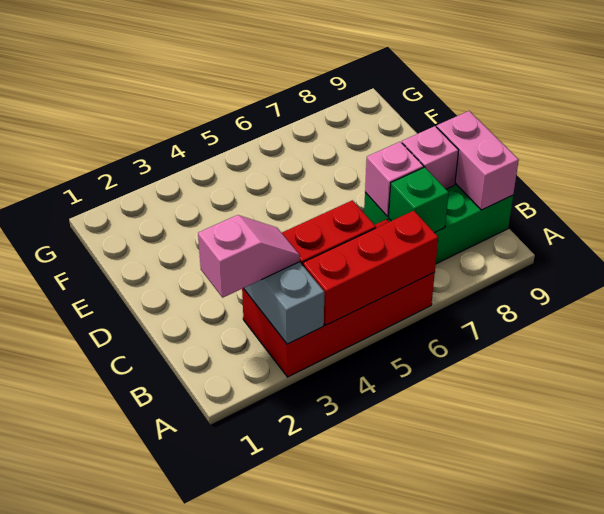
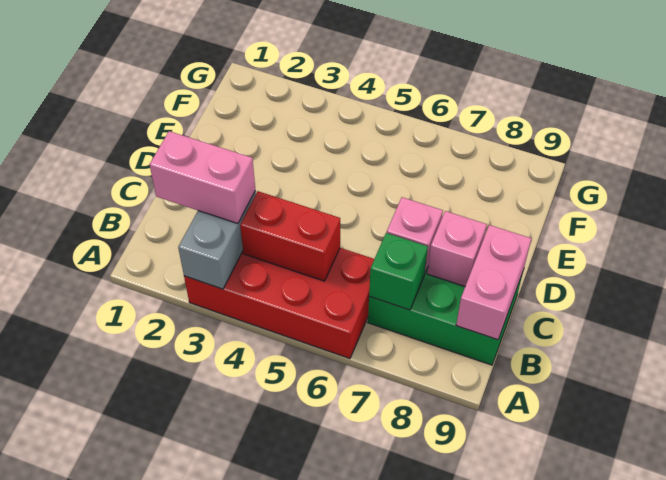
red 1x3 brick [303,211,438,325] -> none
pink 1x2 slope [198,215,300,297] -> pink 1x2 brick [149,131,255,224]

